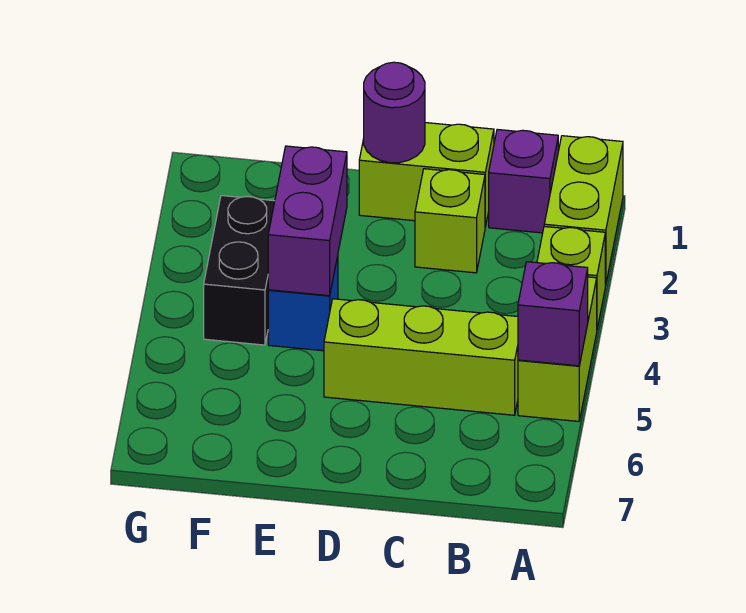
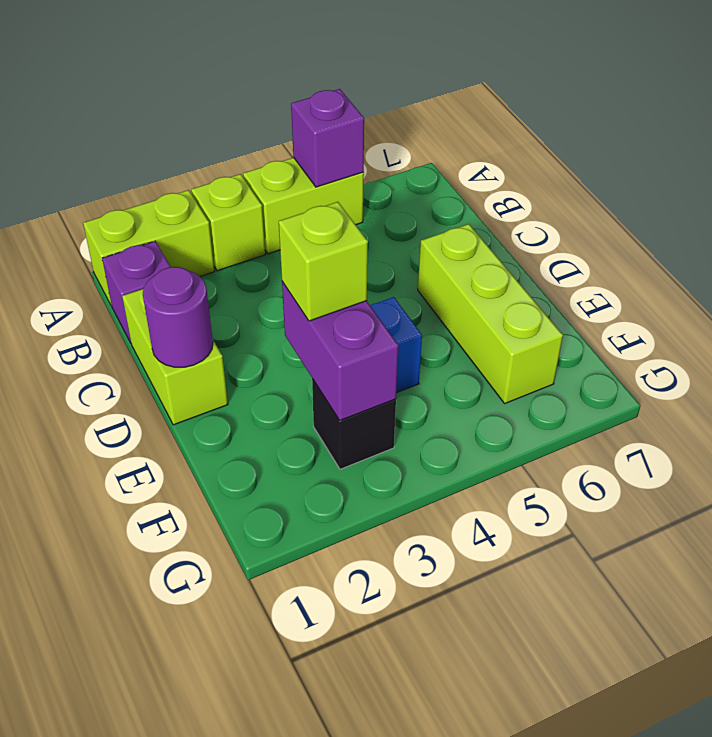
lime 1x3 brick [324,299,518,415] -> lime 1x3 brick moved to [418,224,563,403]
lime 1x1 brick [415,169,485,273] -> lime 1x1 brick moved to [279,202,368,321]
purple 1x2 brick [268,146,347,296] -> purple 1x2 brick turned to [282,281,399,420]
black 1x2 brick [204,196,275,345] -> black 1x1 brick [312,379,396,469]

